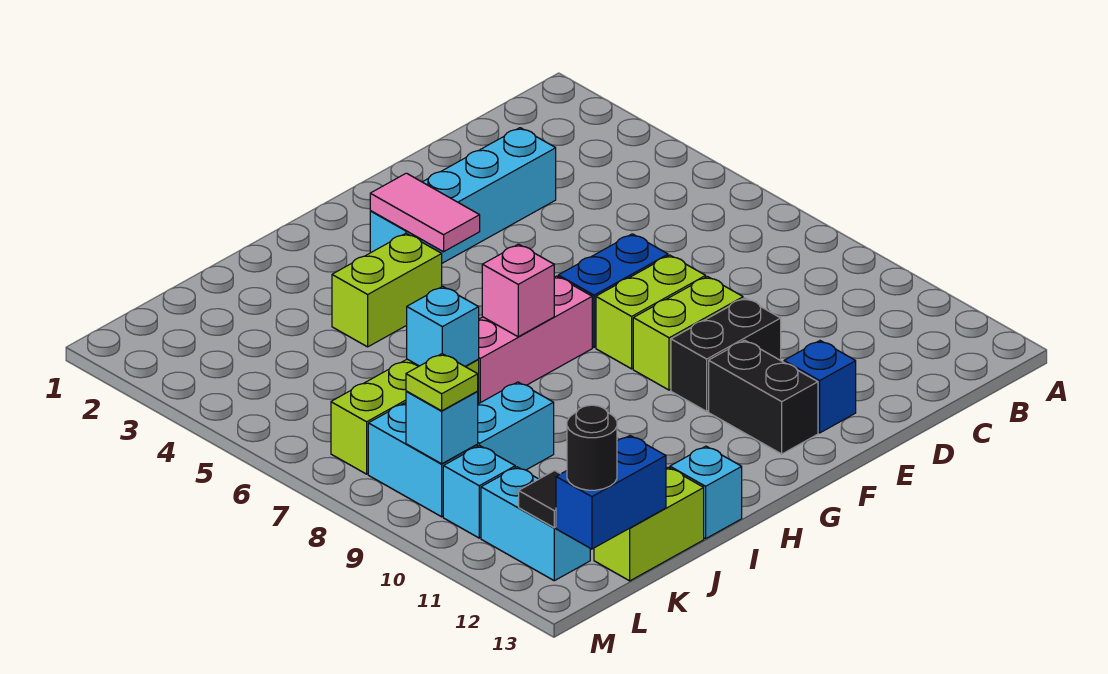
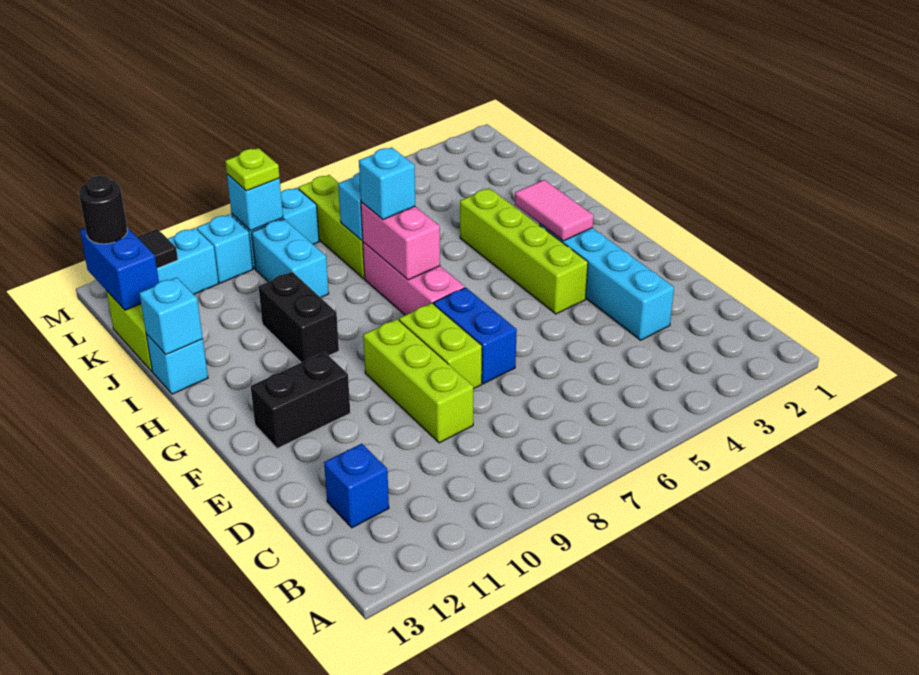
lime 1x2 brick [633,277,743,390] -> lime 1x3 brick [363,319,473,443]
black 1x2 brick [671,298,781,411] -> black 1x2 brick moved to [258,272,339,363]
blue 1x1 brick [784,341,856,433] -> blue 1x1 brick moved to [324,444,389,528]
pink 1x2 tile [370,173,480,252] -> pink 1x2 tile turned to [515,180,594,241]
lime 1x2 brick [332,233,442,347] -> lime 1x4 brick [460,188,588,314]
pink 1x1 brick [482,244,554,337] -> pink 1x2 brick [361,202,440,280]
none -> cyan 1x1 brick [359,147,415,220]
none -> cyan 1x1 brick [139,277,203,355]

